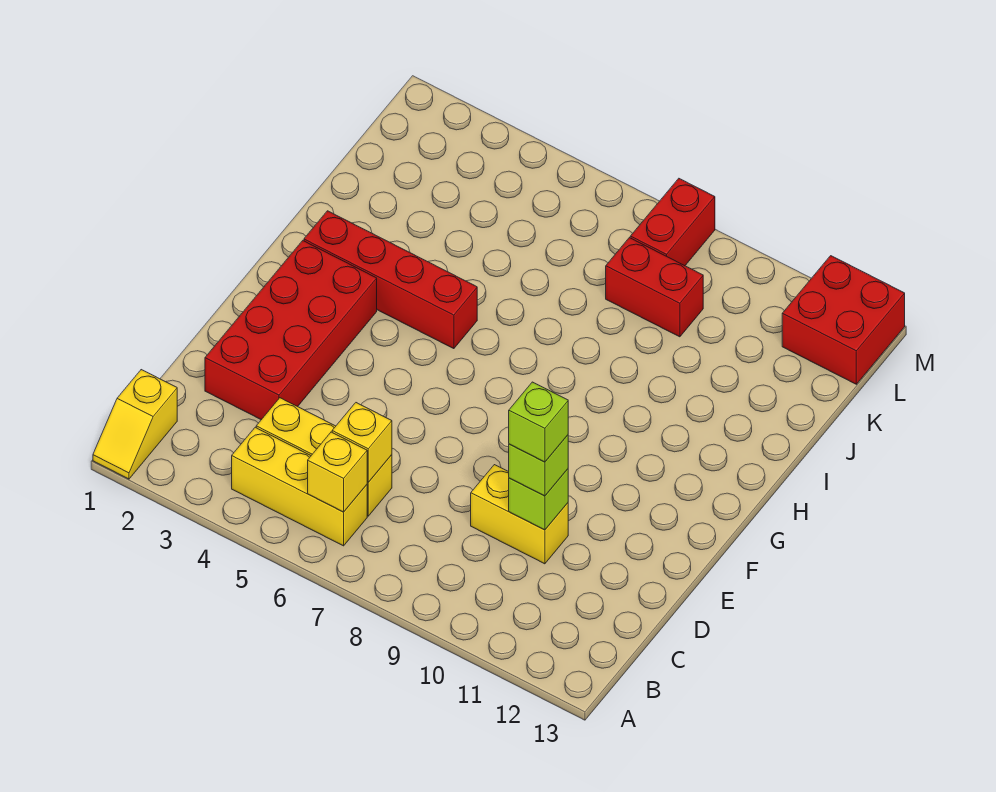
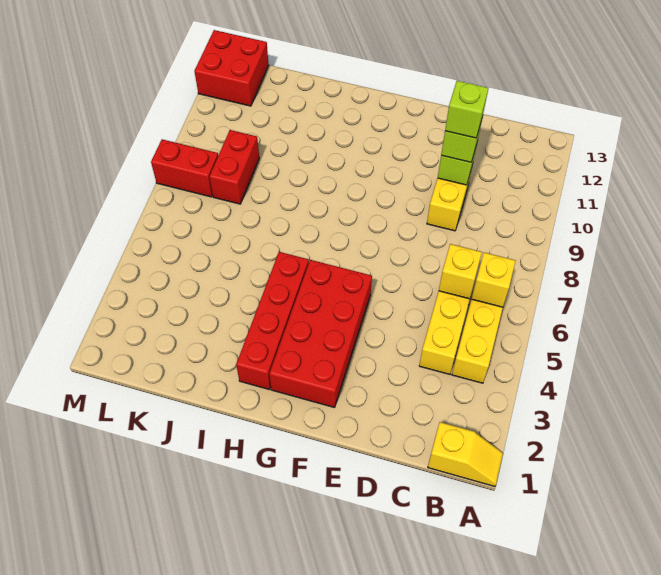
red 2x4 brick [205,241,377,420] -> red 2x4 brick turned to [269,260,372,408]

